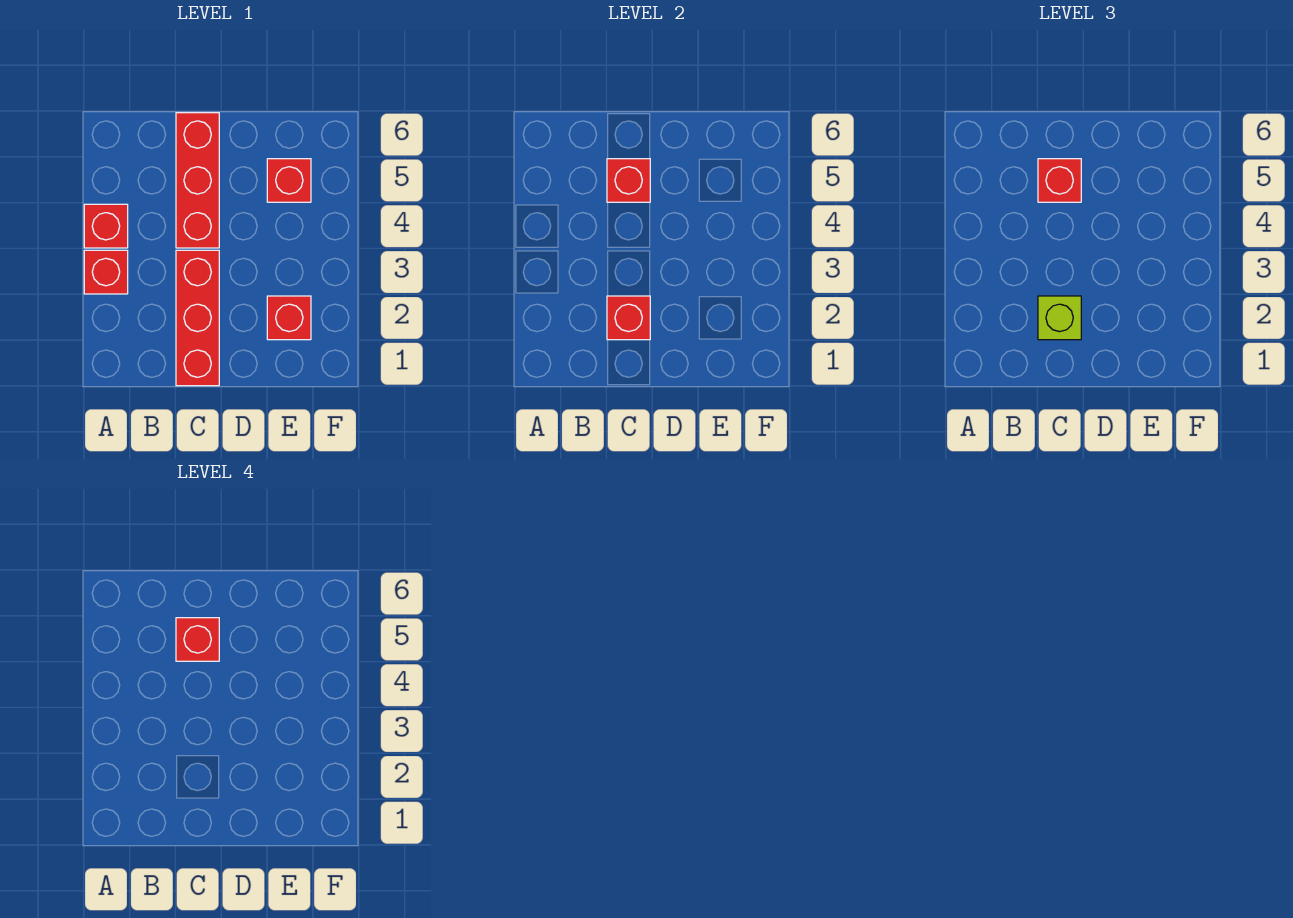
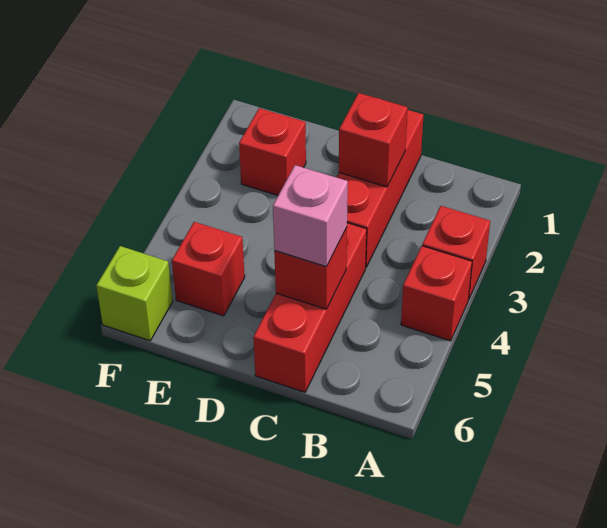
lime 1x1 brick [1038,296,1081,340] -> lime 1x1 brick moved to [96,246,173,341]
red 1x1 brick [1038,159,1081,202] -> pink 1x1 brick [273,165,348,267]
red 1x1 brick [176,618,219,661] -> none

